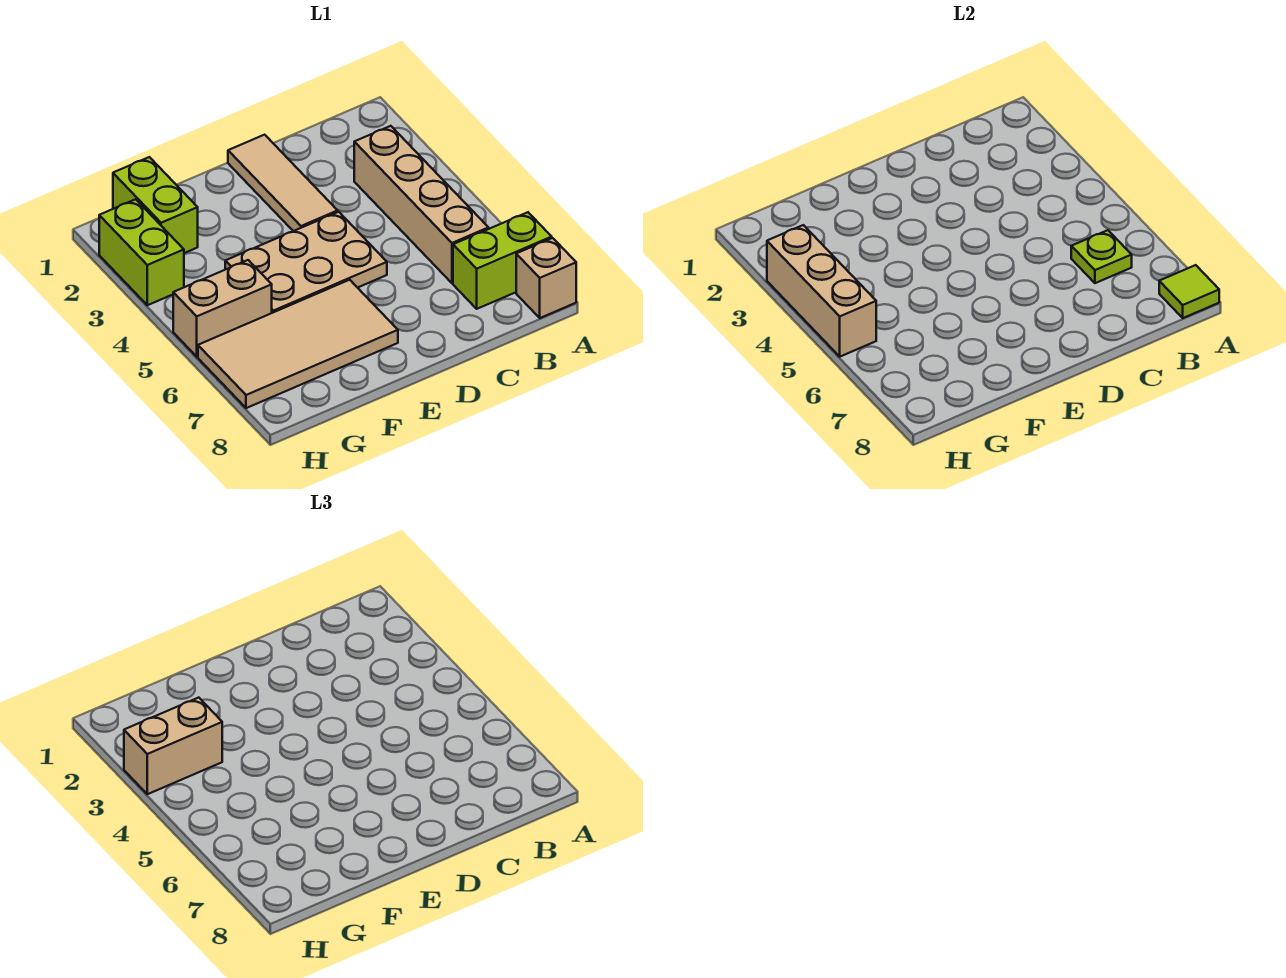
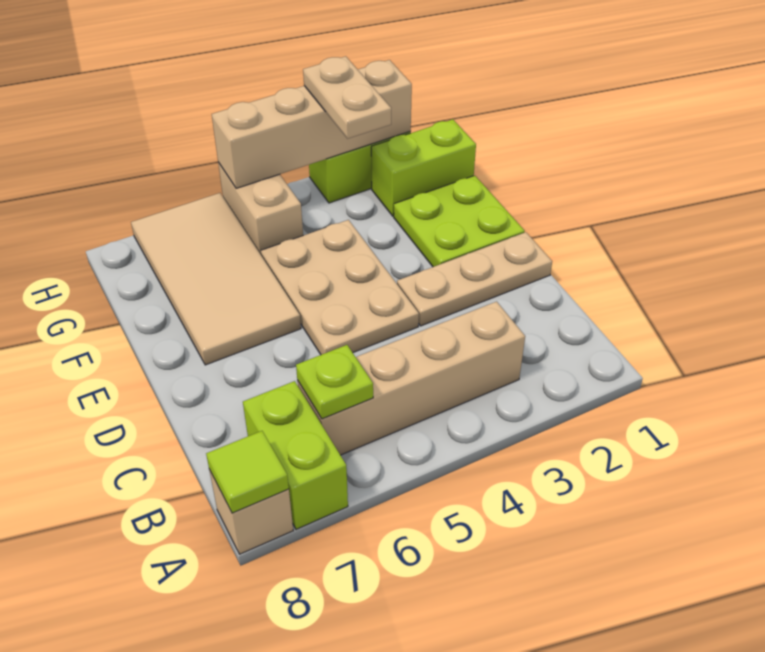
tan 1x3 tile [228,135,338,231] -> tan 1x3 plate [397,232,552,326]
none -> lime 2x2 plate [394,176,525,267]
tan 1x2 brick [124,698,222,794] -> tan 1x2 plate [303,56,391,139]
tan 1x3 brick [767,225,876,357] -> tan 1x4 brick [212,60,412,188]

